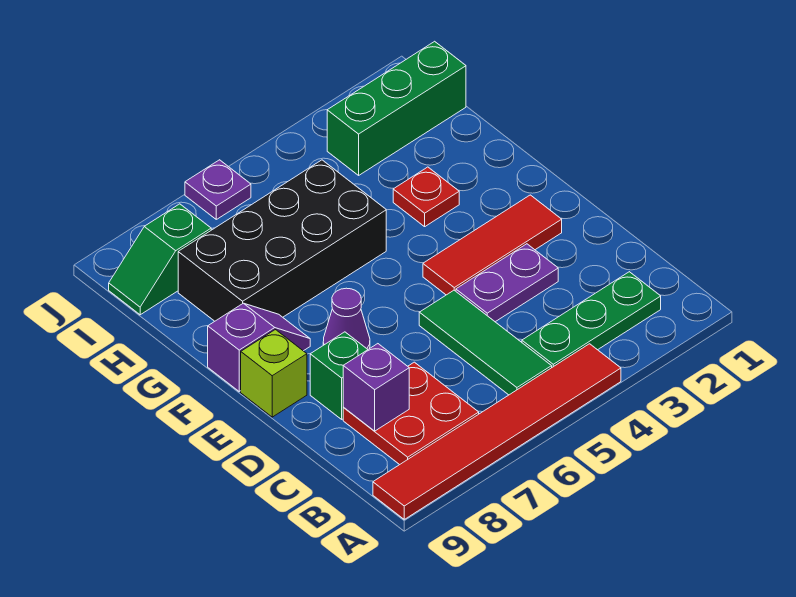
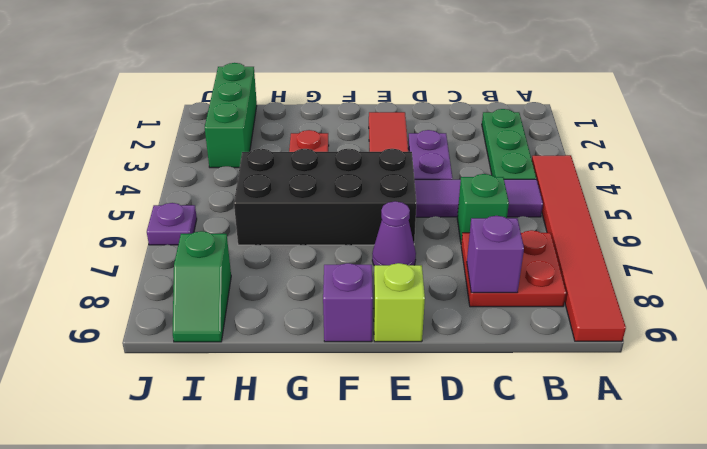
green 1x3 tile [419,290,552,395] -> purple 1x3 tile [415,179,543,217]
green 1x1 brick [310,332,368,419] -> green 1x1 brick moved to [457,174,509,242]
black 2x4 brick [178,160,386,321] -> black 2x4 brick turned to [234,149,416,245]

